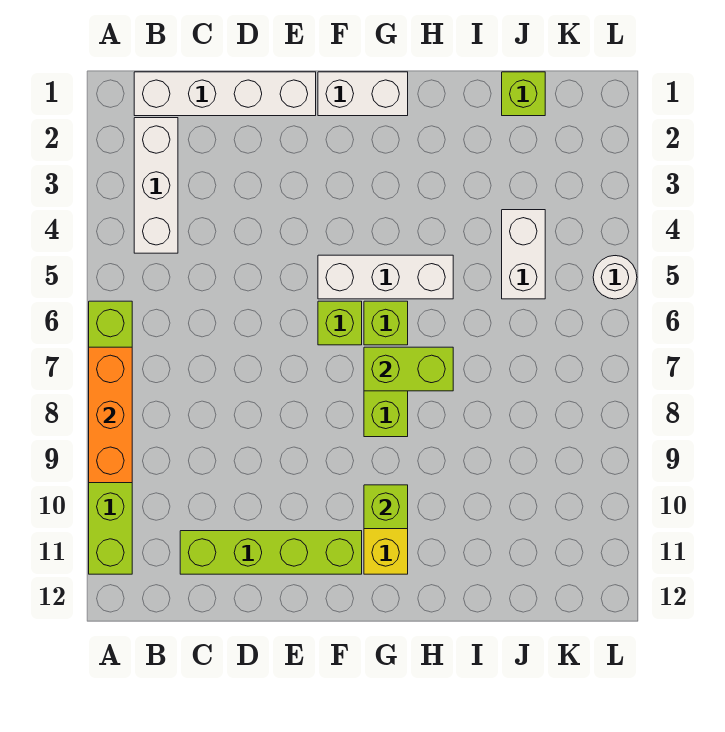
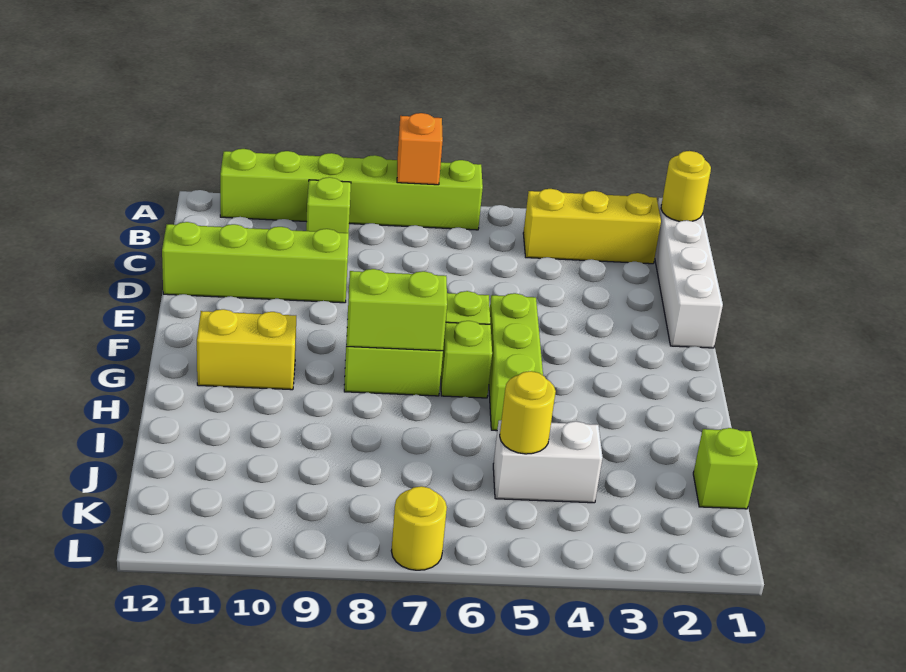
orange 1x3 brick [89,347,132,483] -> orange 1x1 brick [397,113,443,185]
none -> yellow 1x1 round brick [661,151,711,221]
white 1x3 brick [134,118,178,253] -> yellow 1x3 brick [523,189,661,264]
lime 1x4 brick [180,531,362,574] -> lime 1x4 brick turned to [162,222,349,303]
white 1x2 brick [318,72,408,116] -> none
white 1x3 brick [318,255,453,299] -> lime 1x3 brick [489,293,543,431]
lime 1x2 brick [364,347,453,391] -> lime 1x2 brick turned to [346,269,447,351]
lime 1x1 brick [364,485,408,529] -> lime 1x1 brick moved to [306,177,351,233]
none -> yellow 1x1 round brick [500,371,556,454]
white 1x1 round brick [593,256,637,299] -> none
none -> yellow 1x1 round brick [391,486,447,570]

